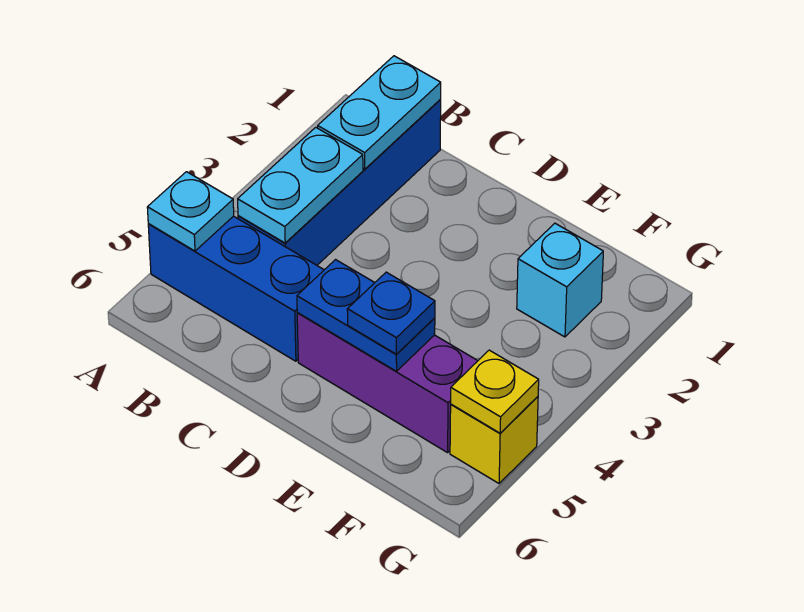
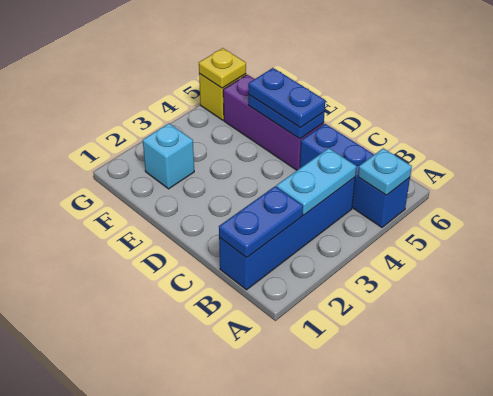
cyan 1x2 plate [318,56,441,169] -> blue 1x2 plate [219,186,303,258]
blue 1x1 plate [347,272,435,354] -> blue 1x2 plate [248,68,325,128]

